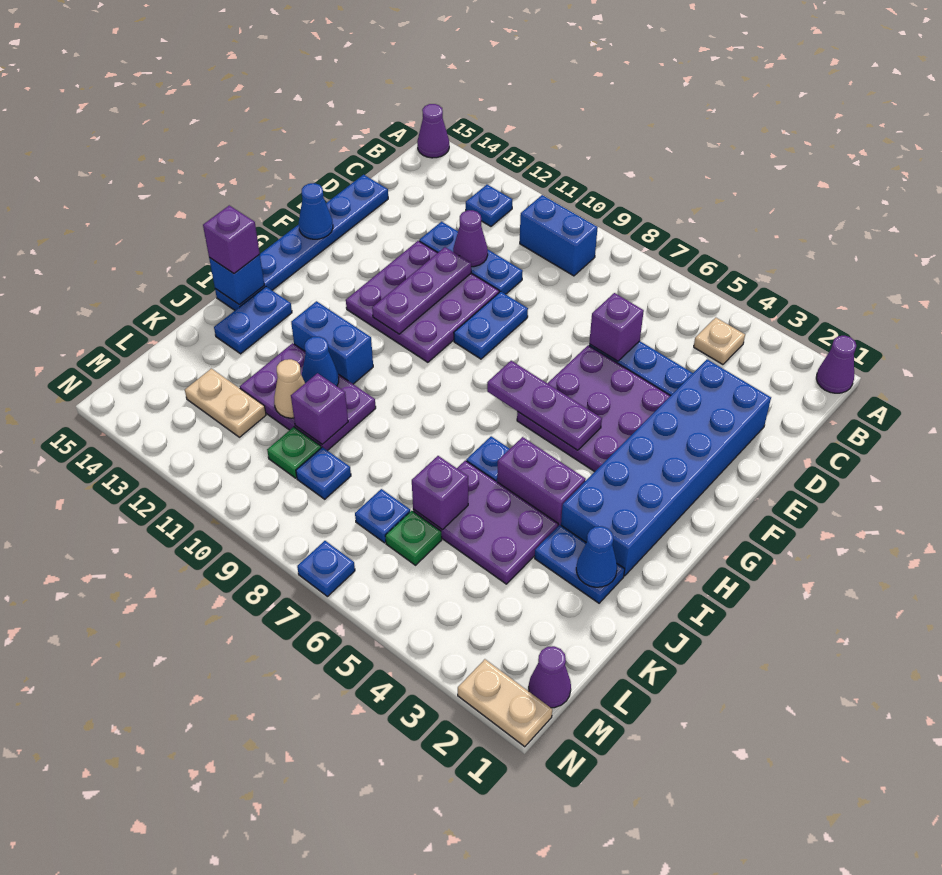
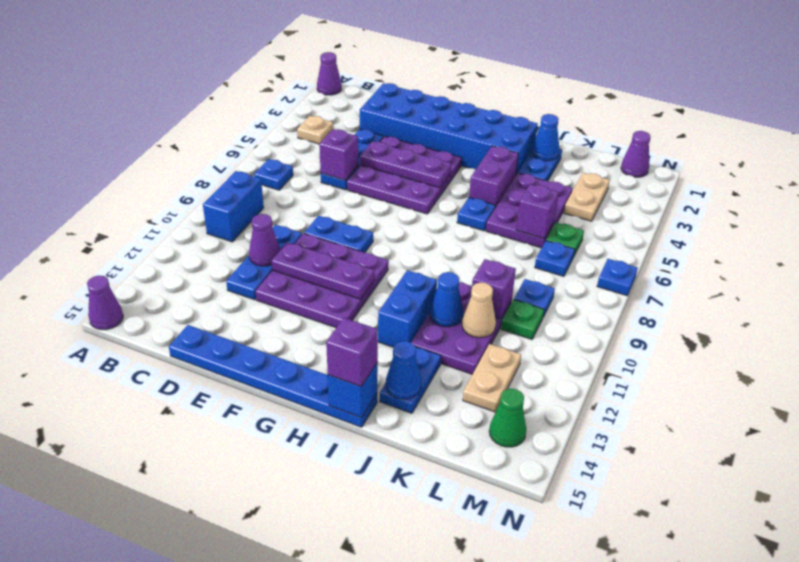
blue 1x1 plate [466,185,513,226] -> blue 1x1 plate moved to [254,159,293,190]
blue 1x1 cone [299,183,333,239] -> blue 1x1 cone moved to [386,341,421,399]
purple 1x3 plate [487,361,602,450] -> purple 1x3 plate turned to [360,141,451,188]
blue 1x2 plate [214,287,292,354] -> blue 1x2 plate turned to [380,347,441,413]
none -> green 1x1 cone [489,389,526,447]
tan 1x2 plate [458,659,552,747] -> tan 1x2 plate moved to [564,173,610,221]

